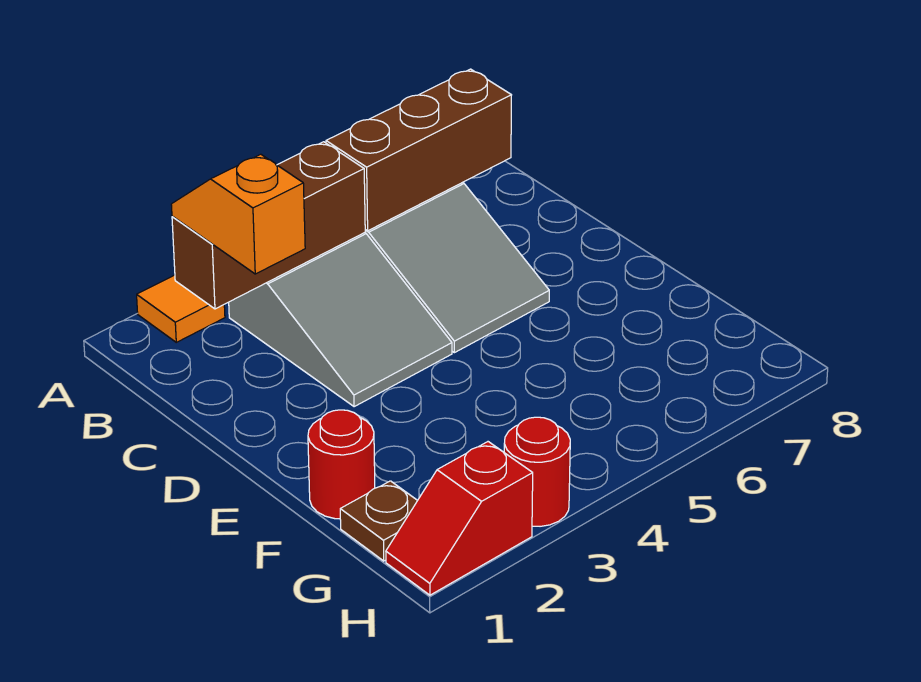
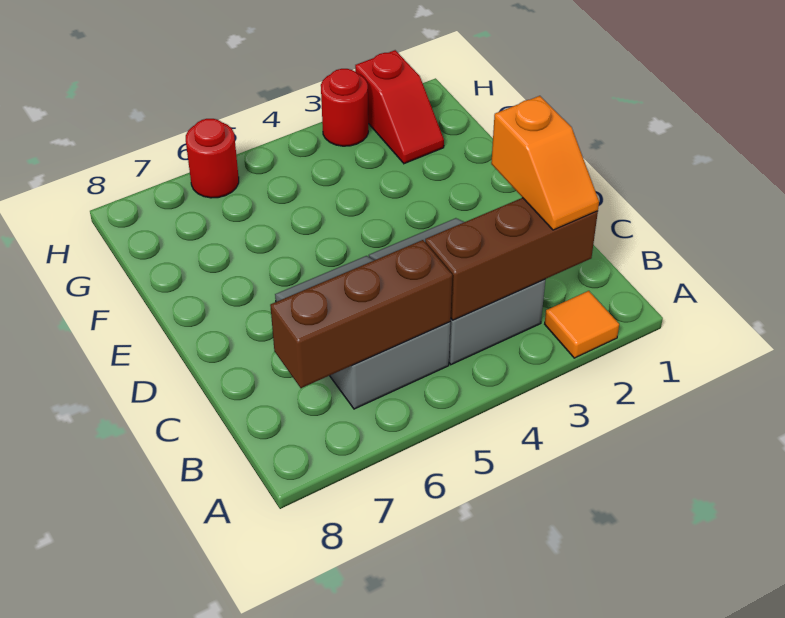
red 1x1 round brick [308,410,375,519] -> red 1x1 round brick moved to [186,119,239,198]
brown 1x1 plate [340,481,418,561] -> none
red 1x2 slope [386,442,533,595] -> red 1x2 slope turned to [355,50,444,164]

